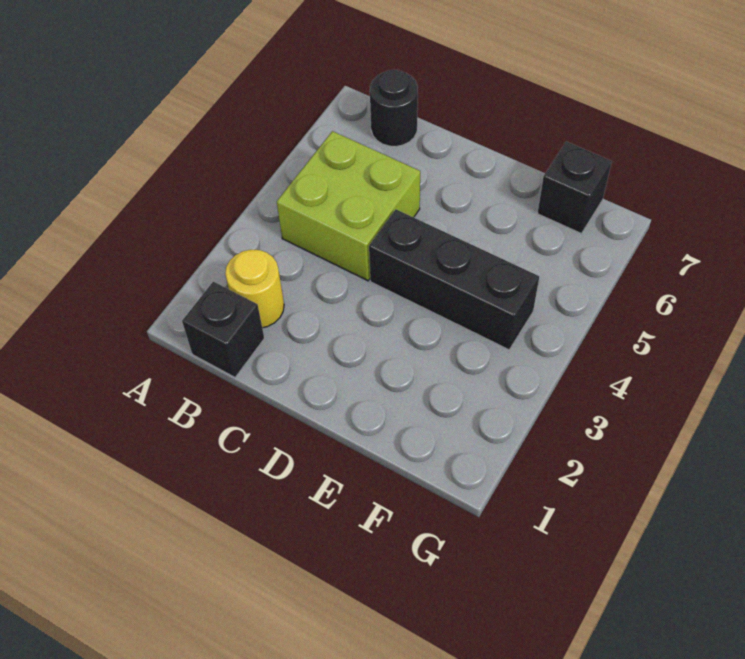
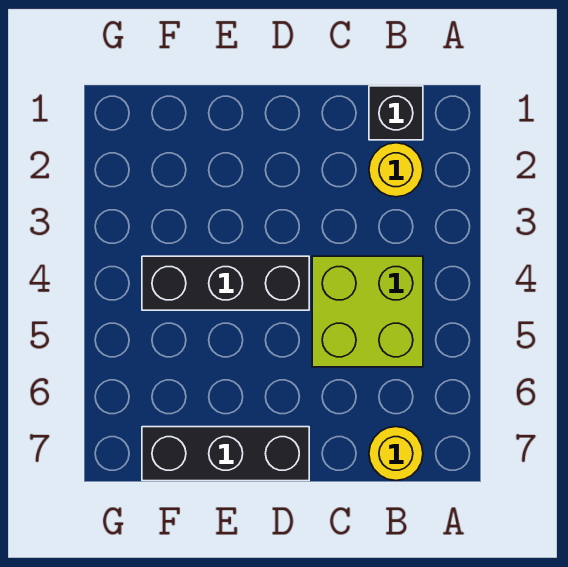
black 1x1 round brick [370,70,418,146] -> yellow 1x1 round brick [369,427,423,481]
black 1x1 brick [537,142,612,234] -> black 1x3 brick [142,427,309,481]

